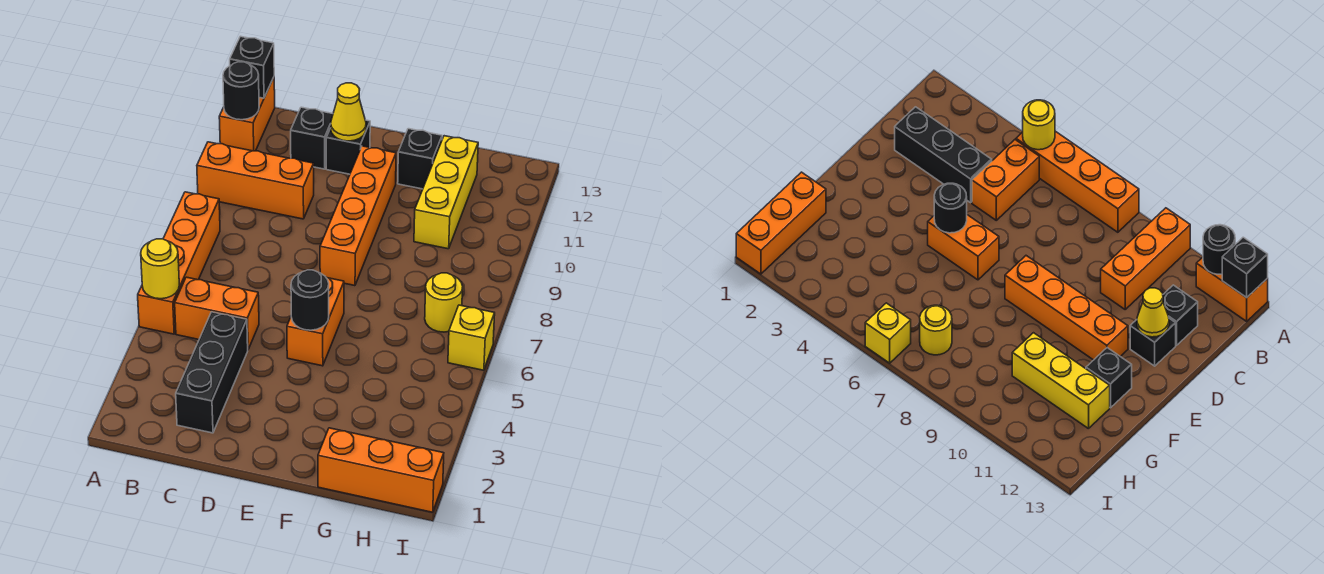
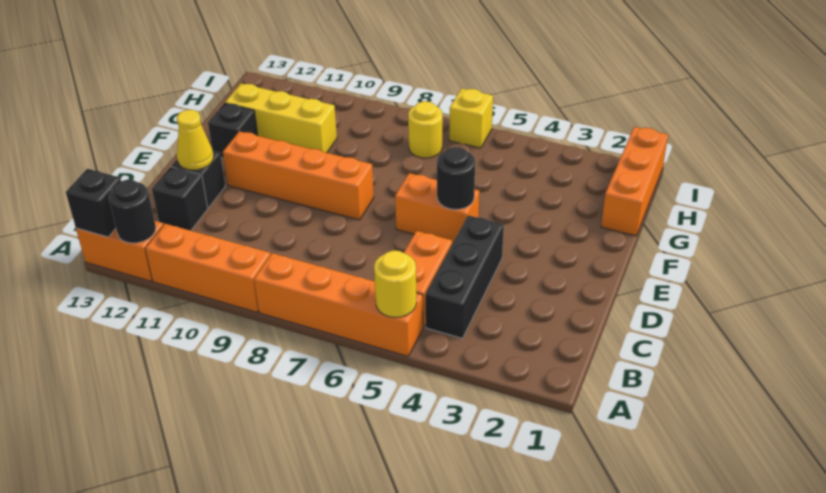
orange 1x3 brick [197,142,314,219] -> orange 1x3 brick turned to [145,224,270,312]
black 1x3 brick [176,312,248,433] -> black 1x3 brick turned to [425,215,504,338]

